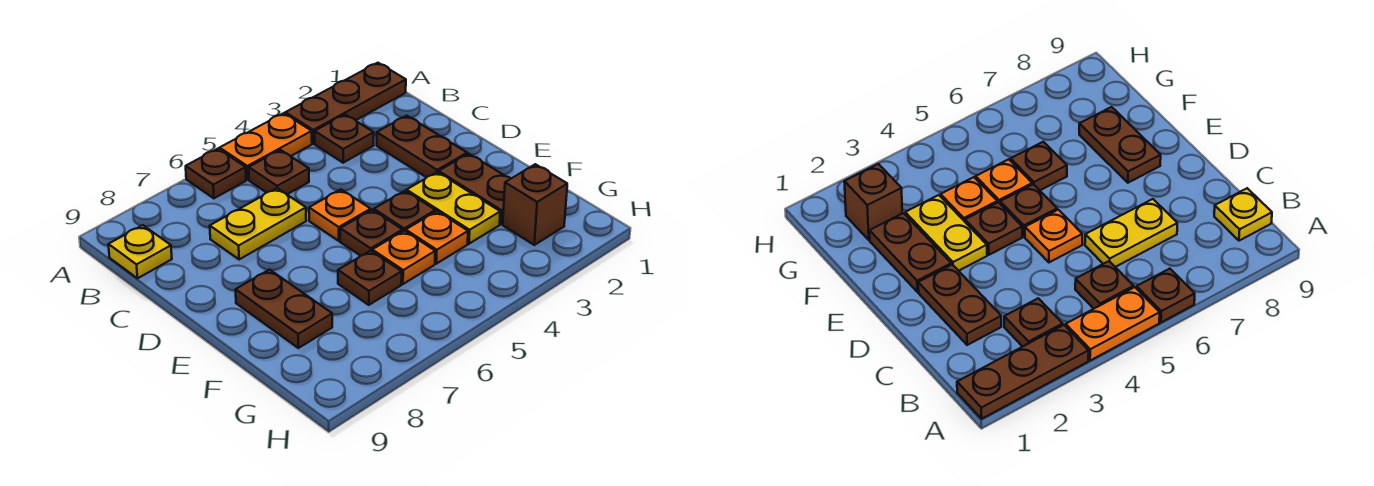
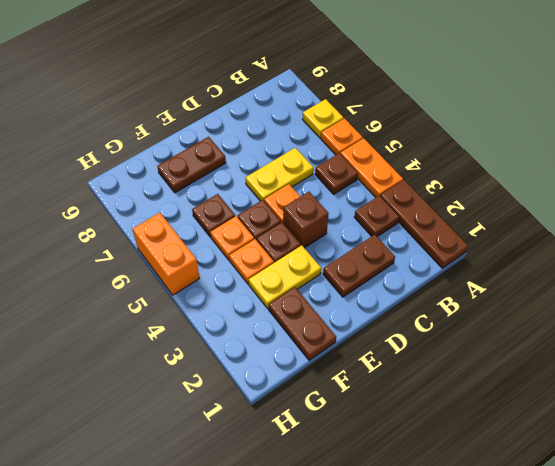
brown 1x1 plate [186,149,246,198] -> orange 1x1 plate [321,118,363,155]
yellow 1x1 plate [108,225,172,278] -> yellow 1x1 plate moved to [302,99,343,138]
yellow 1x2 plate [210,188,306,259] -> yellow 1x2 plate turned to [246,148,313,201]
brown 1x2 plate [439,154,511,224] -> brown 1x2 plate turned to [269,287,336,360]
brown 1x1 brick [503,164,567,245] -> brown 1x1 brick moved to [283,192,329,248]
none -> orange 1x2 brick [132,213,200,295]

